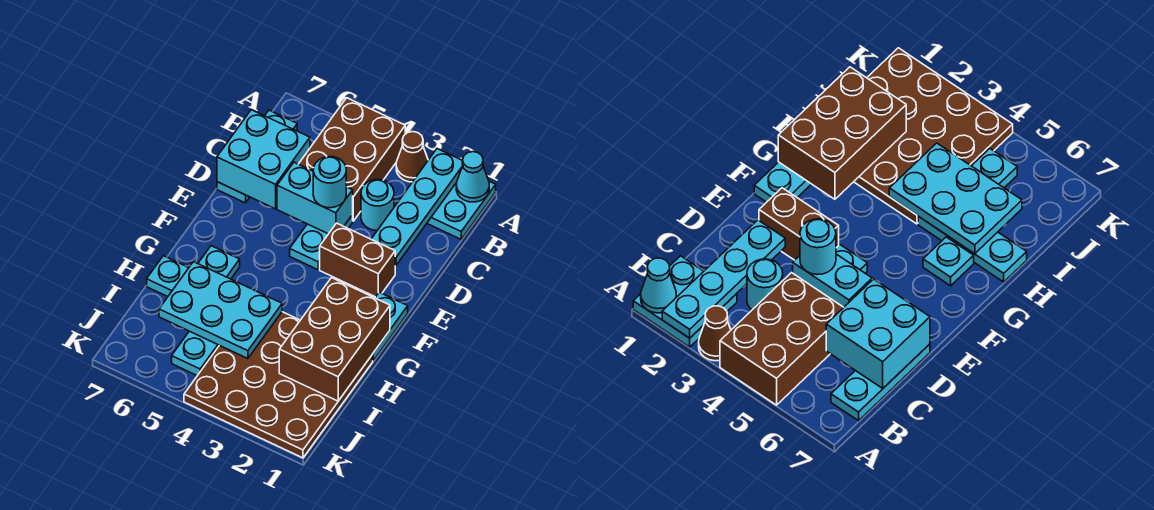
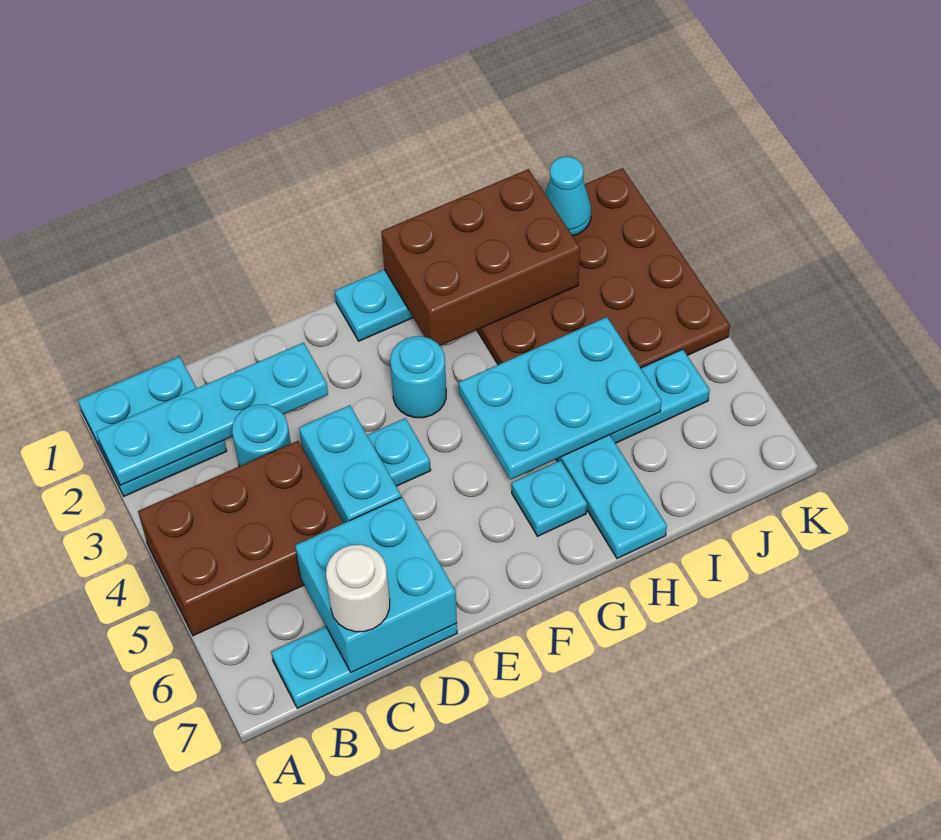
cyan 1x1 cone [456,152,489,202] -> cyan 1x1 cone moved to [545,156,591,236]
brown 1x1 cone [396,132,428,182] -> none
none -> white 1x1 round brick [326,545,390,632]
cyan 1x1 round brick [313,157,346,208] -> cyan 1x1 round brick moved to [390,336,446,418]
brown 1x2 brick [320,223,395,297] -> none
cyan 2x3 plate [159,262,282,359] -> cyan 2x3 plate turned to [459,317,661,480]

